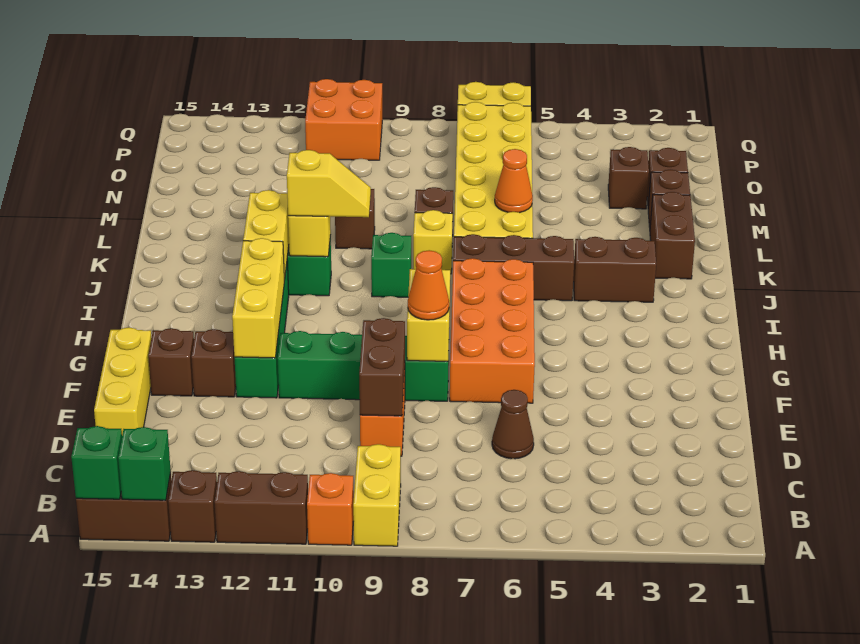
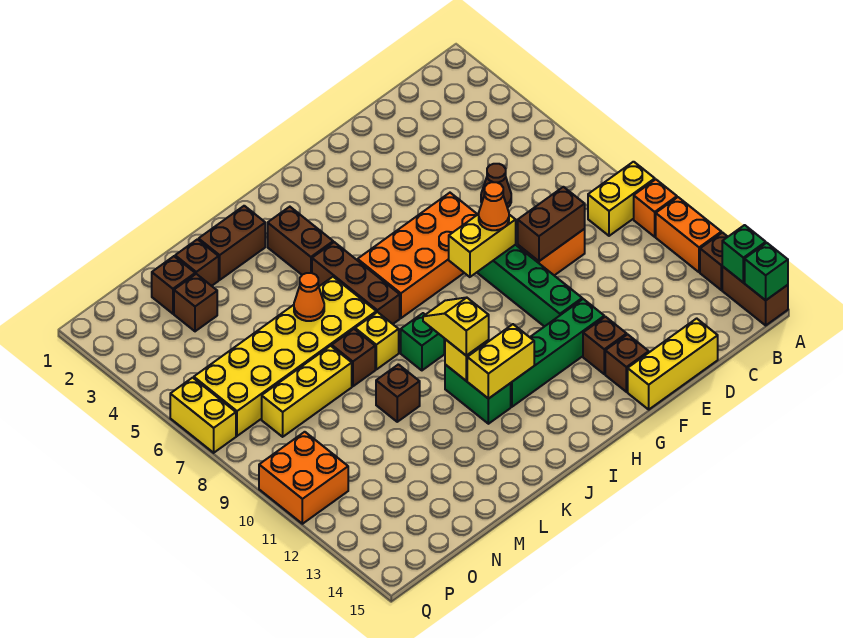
brown 1x2 brick [214,471,308,544] -> orange 1x2 brick [656,197,721,272]
yellow 1x3 brick [232,238,284,358] -> yellow 1x3 brick moved to [262,346,352,437]

